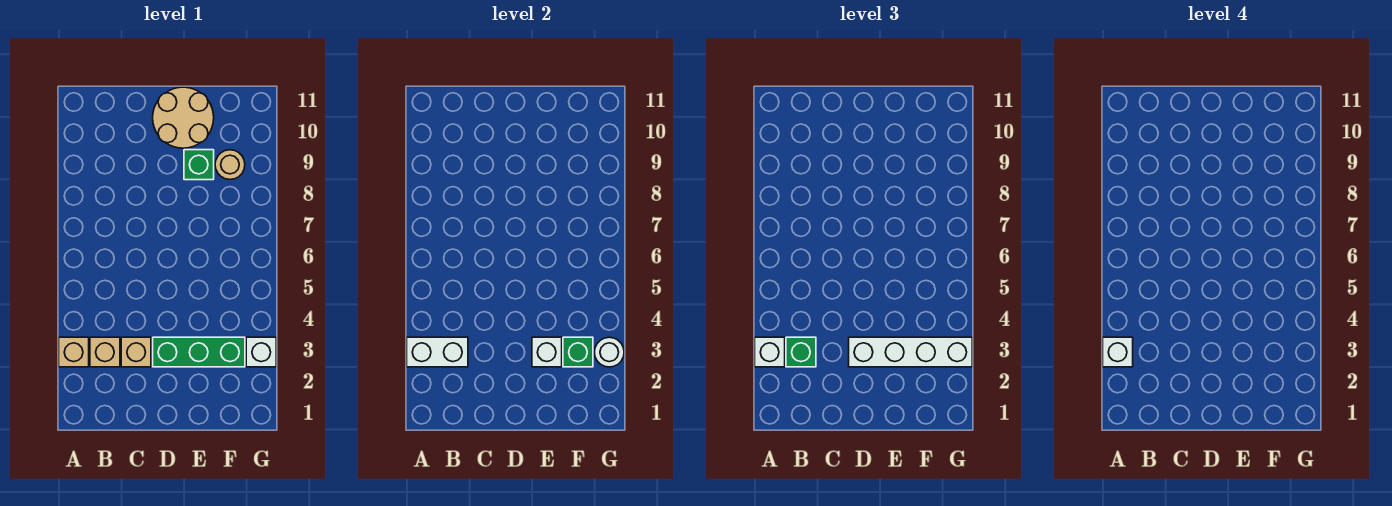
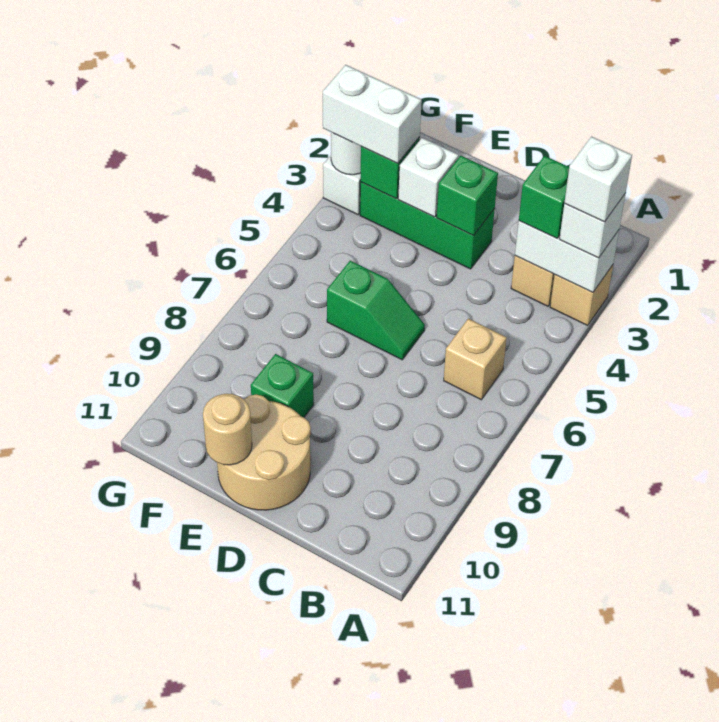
tan 1x1 brick [121,337,151,367] -> tan 1x1 brick moved to [444,319,507,400]
none -> green 1x1 brick [437,156,498,236]
white 1x4 brick [849,337,972,367] -> white 1x2 brick [323,65,422,163]
none -> green 1x2 slope [327,261,425,360]
tan 1x1 round brick [215,150,245,179] -> tan 1x1 round brick moved to [203,394,252,465]

